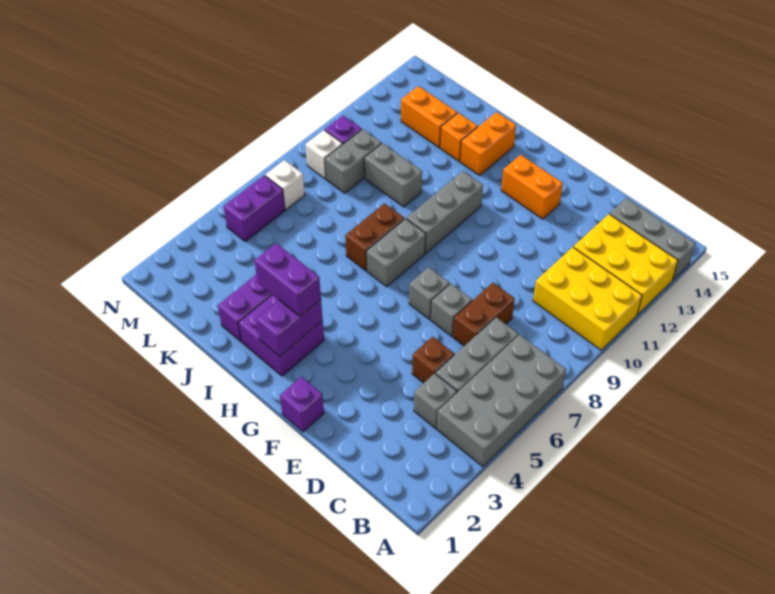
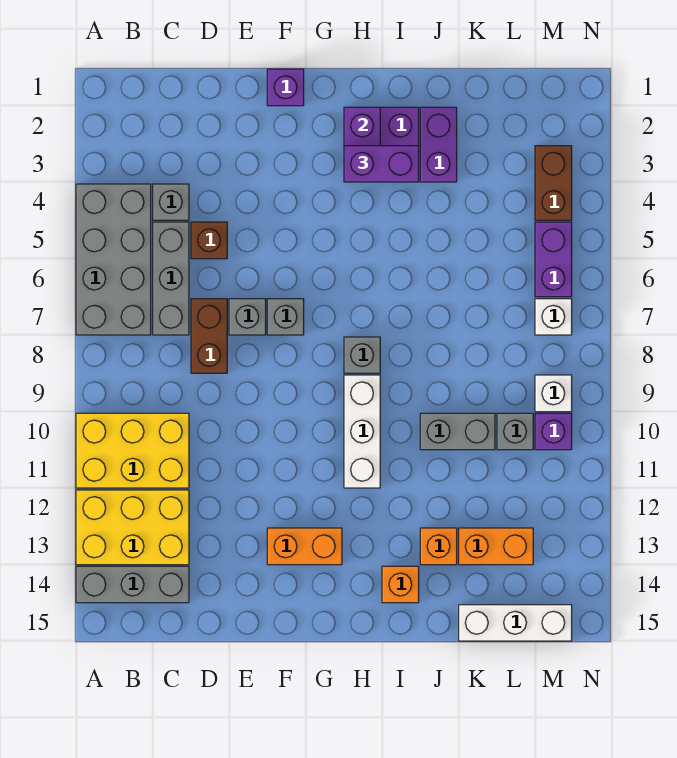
grey 1x2 brick [366,219,426,287] -> grey 1x1 brick [344,337,380,373]
grey 1x3 brick [406,171,483,253] -> white 1x3 brick [344,375,380,488]
brown 1x2 brick [345,203,404,271] -> brown 1x2 brick moved to [535,146,572,220]
orange 1x2 brick [460,112,516,175] -> orange 1x1 brick [382,566,419,603]
none -> white 1x3 brick [459,605,572,641]
grey 1x2 brick [325,129,382,193] -> grey 1x1 brick [497,413,533,450]

